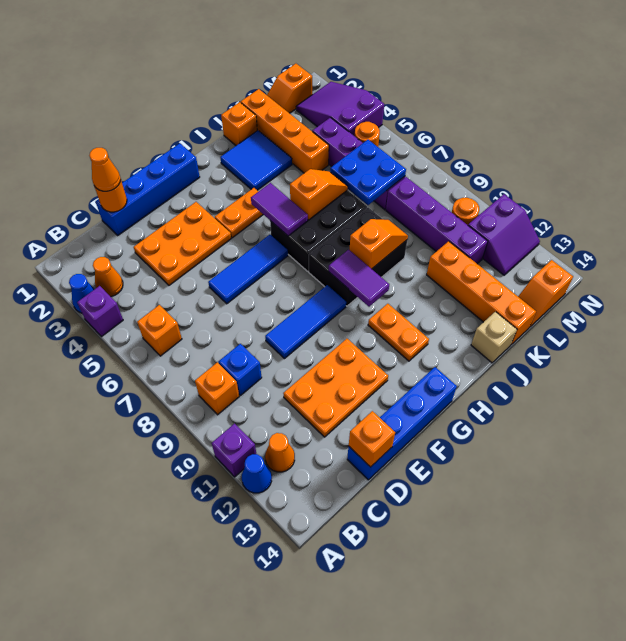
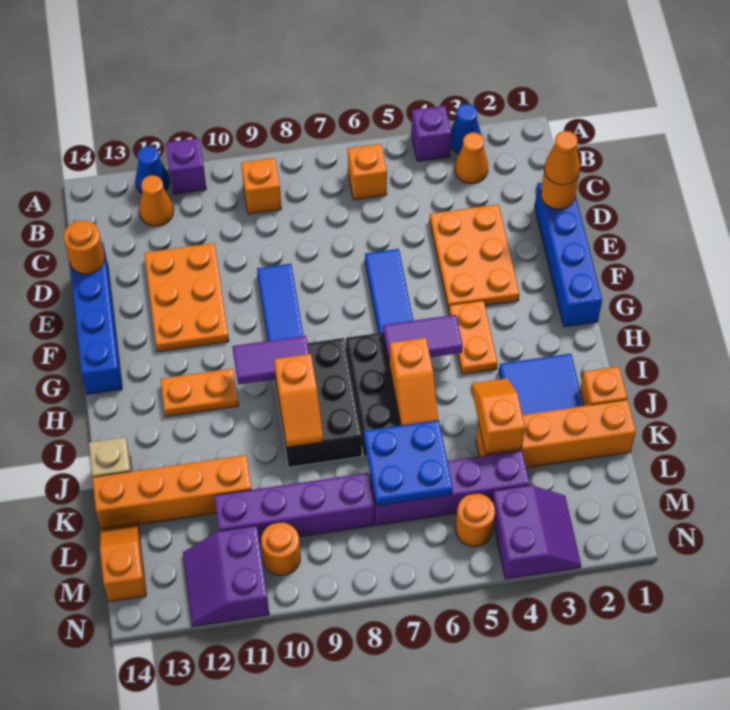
blue 1x1 brick [219,344,262,395] -> none
orange 1x1 brick [349,411,395,467] -> orange 1x1 round brick [64,220,105,274]
orange 1x2 slope [267,64,312,113] -> orange 1x2 slope moved to [471,378,525,454]
purple 2x3 slope [296,82,384,136] -> purple 2x2 slope [492,485,581,579]

